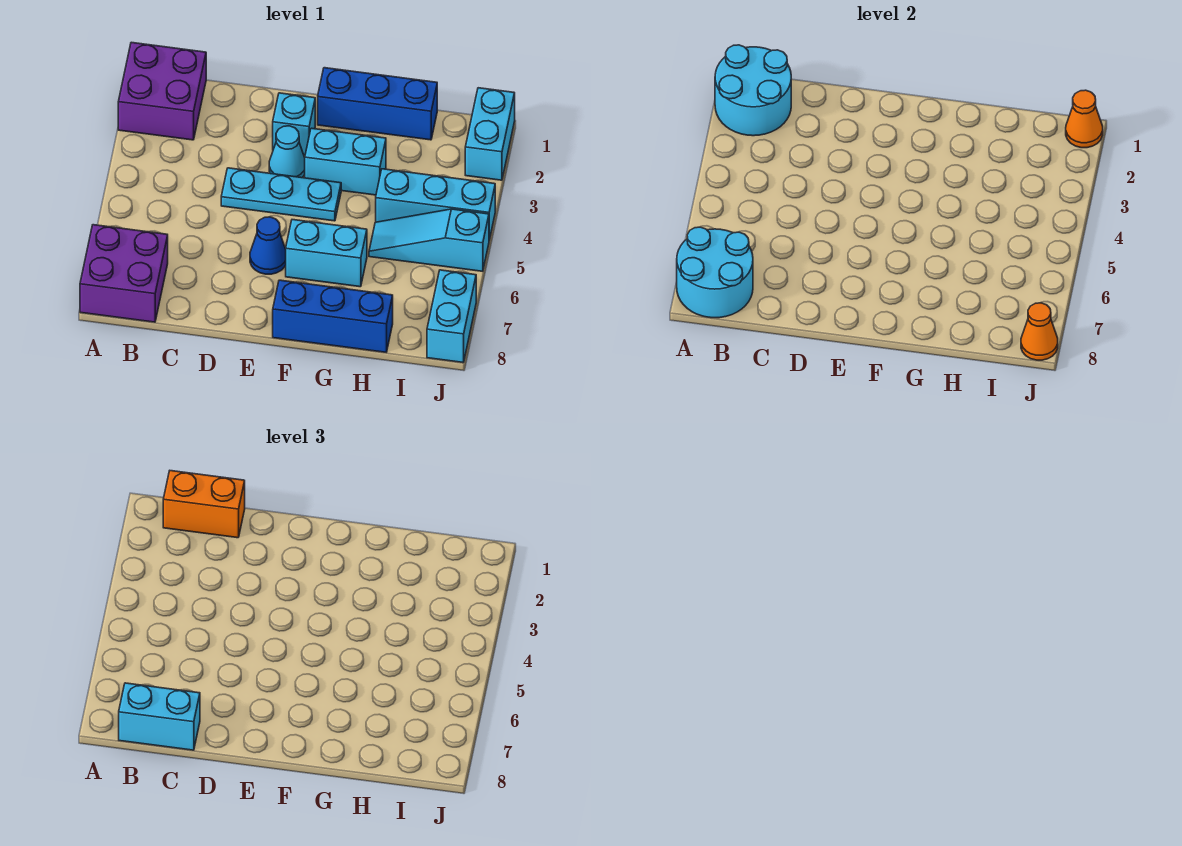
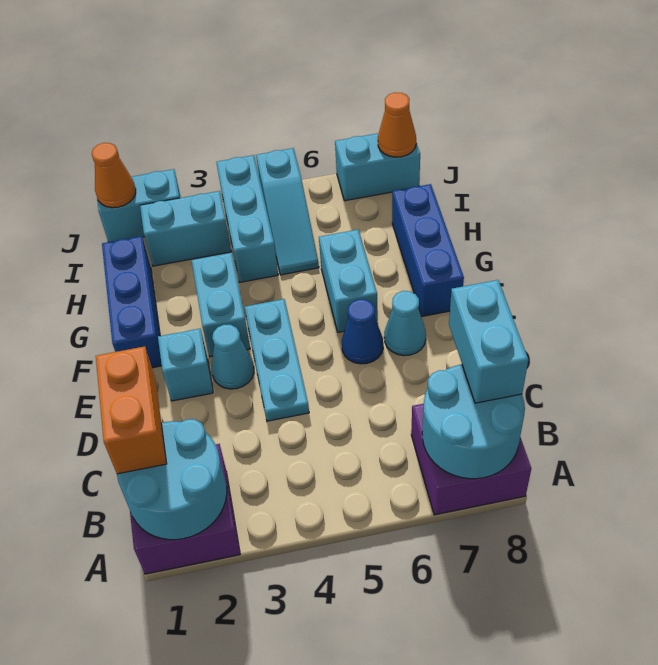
none -> cyan 1x1 cone [384,291,426,356]
none -> cyan 1x2 brick [140,191,231,266]

